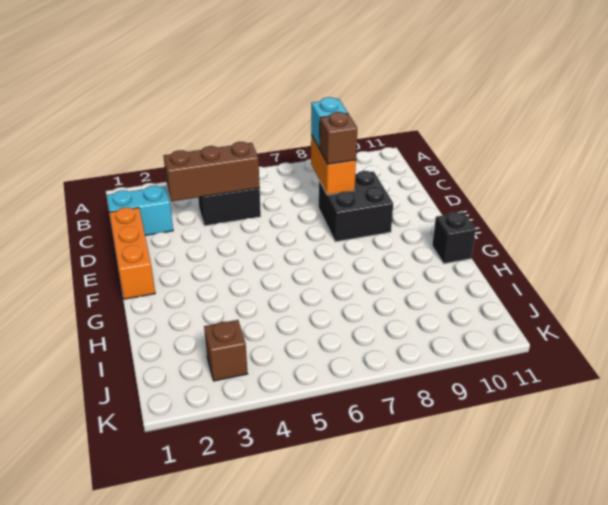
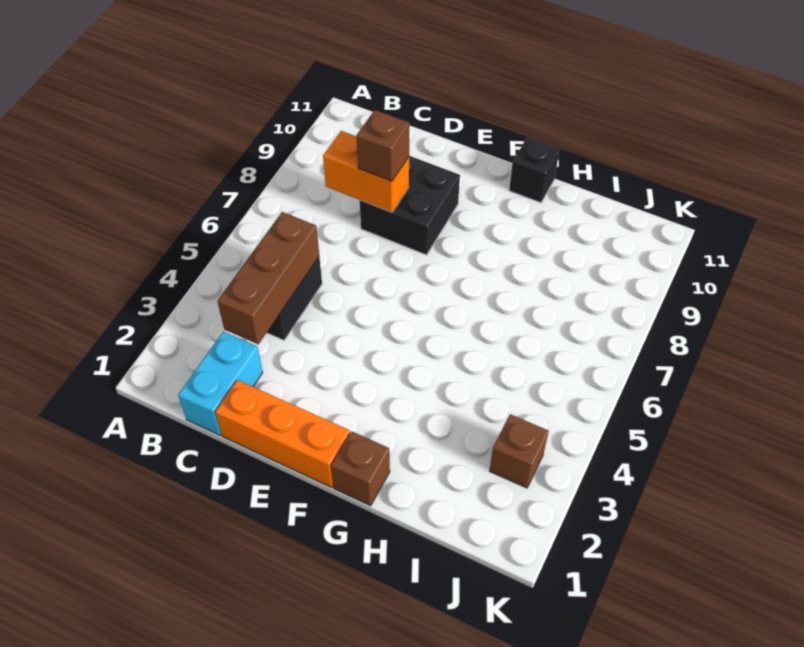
cyan 1x1 brick [311,97,348,148] -> none
none -> brown 1x1 brick [331,432,390,506]

